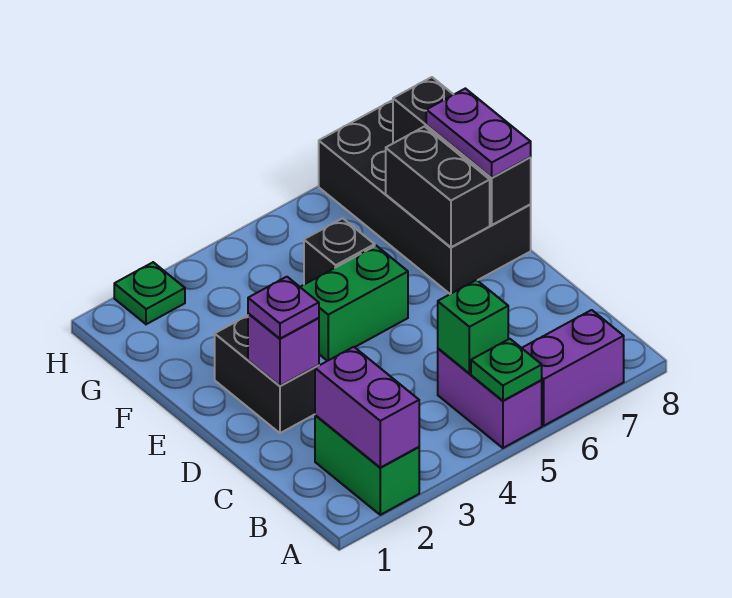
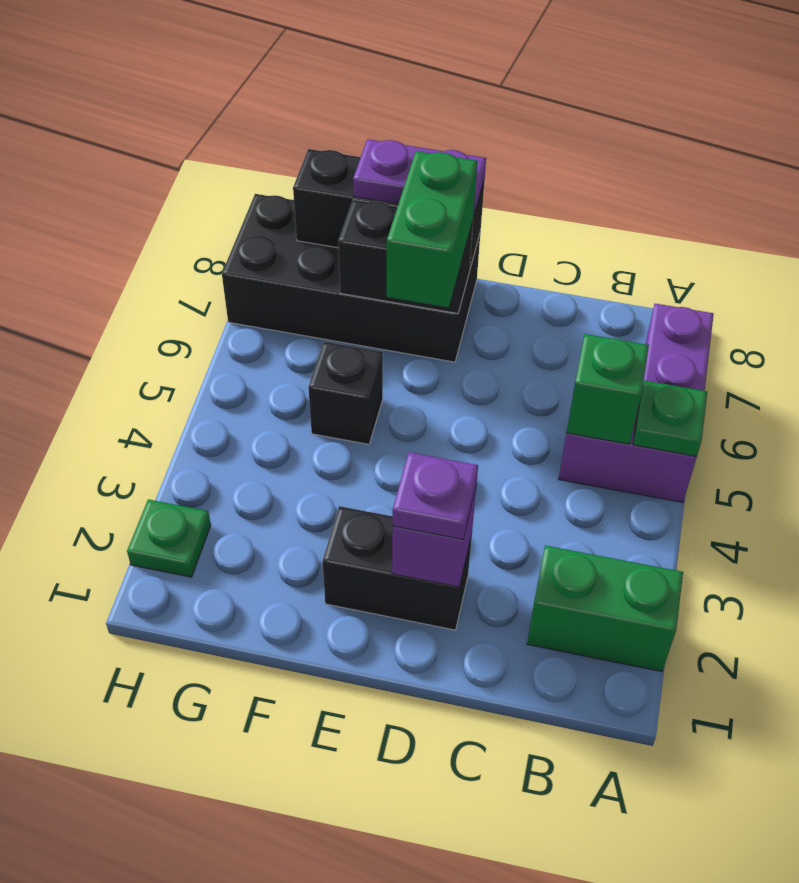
purple 1x2 brick [315,347,419,468] -> none
green 1x2 brick [301,246,408,361] -> green 1x2 brick moved to [387,151,477,308]

